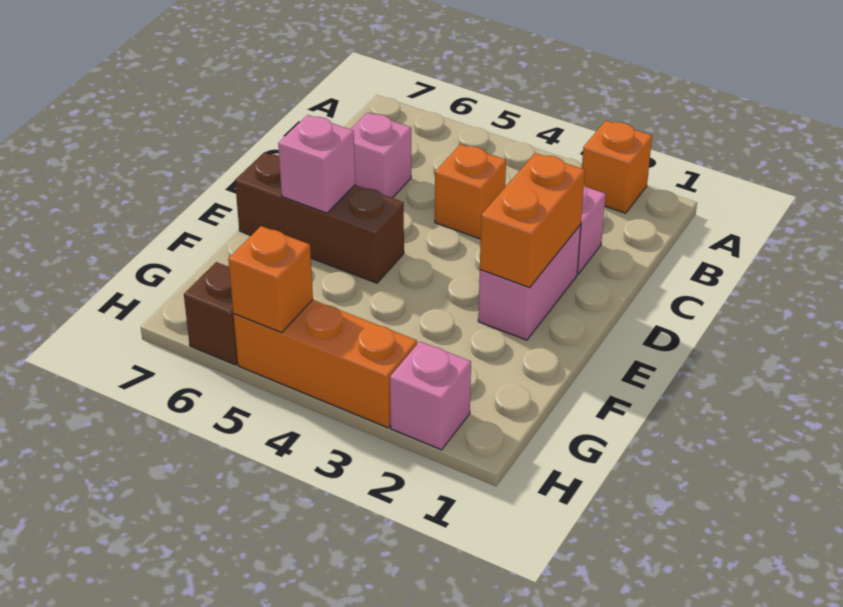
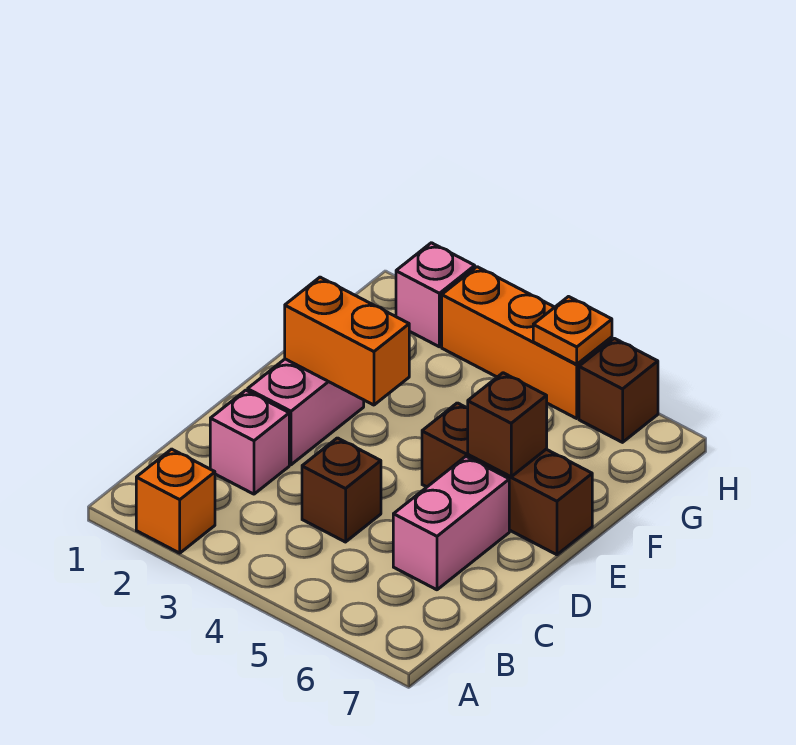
orange 1x1 brick [435,144,506,239] -> brown 1x1 brick [302,438,381,542]
pink 1x1 brick [350,113,411,198] -> pink 1x2 brick [393,456,509,590]
orange 1x2 brick [480,153,585,288] -> orange 1x2 brick turned to [285,277,409,405]
pink 1x1 brick [278,115,355,213] -> brown 1x1 brick [468,373,547,477]
orange 1x1 brick [228,226,313,333] -> orange 1x1 plate [533,297,612,364]

